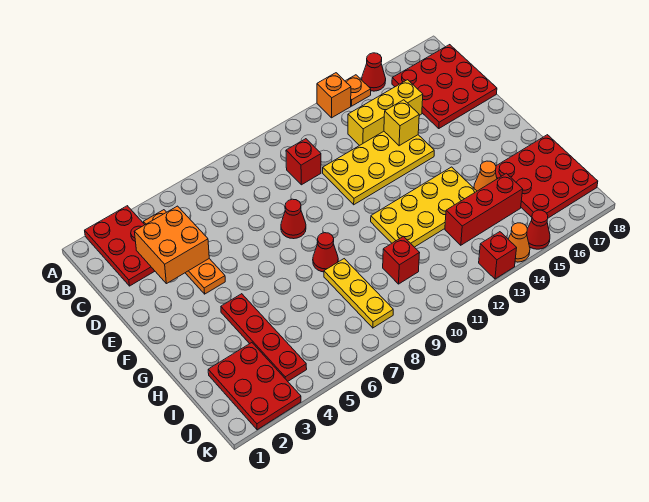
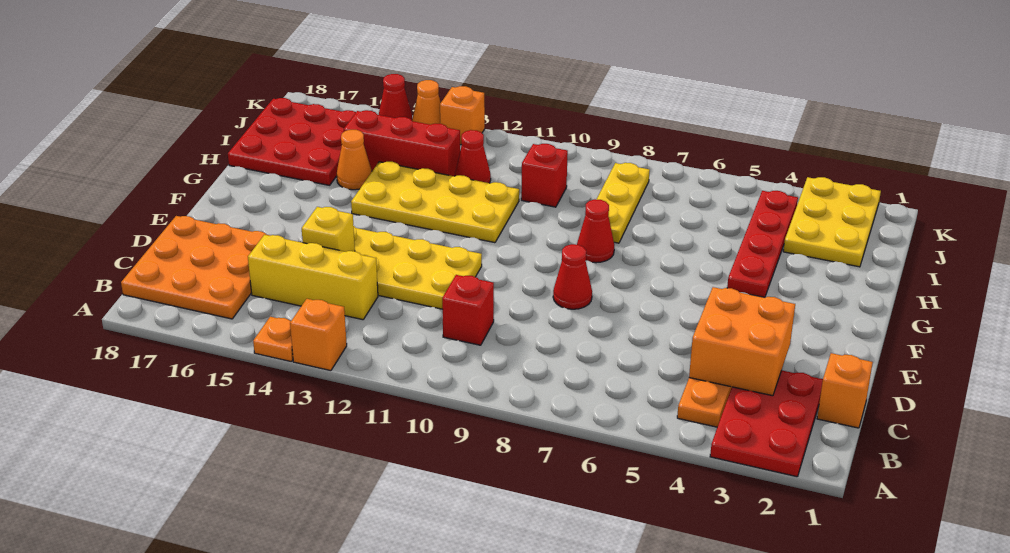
red 1x1 cone [362,53,386,91] -> red 1x1 cone moved to [455,130,491,183]
red 3x3 plate [392,45,497,128] -> orange 3x3 plate [121,216,270,319]
none -> orange 1x1 brick [817,353,873,428]
red 2x3 plate [208,343,301,430] -> yellow 2x3 plate [783,177,881,267]
red 1x1 brick [479,232,517,279] -> orange 1x1 brick [440,86,485,145]

